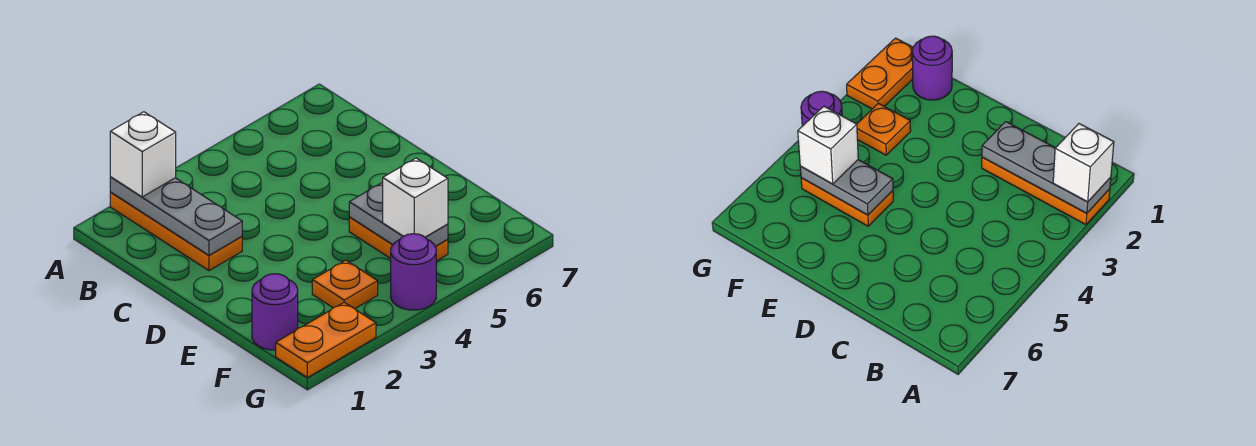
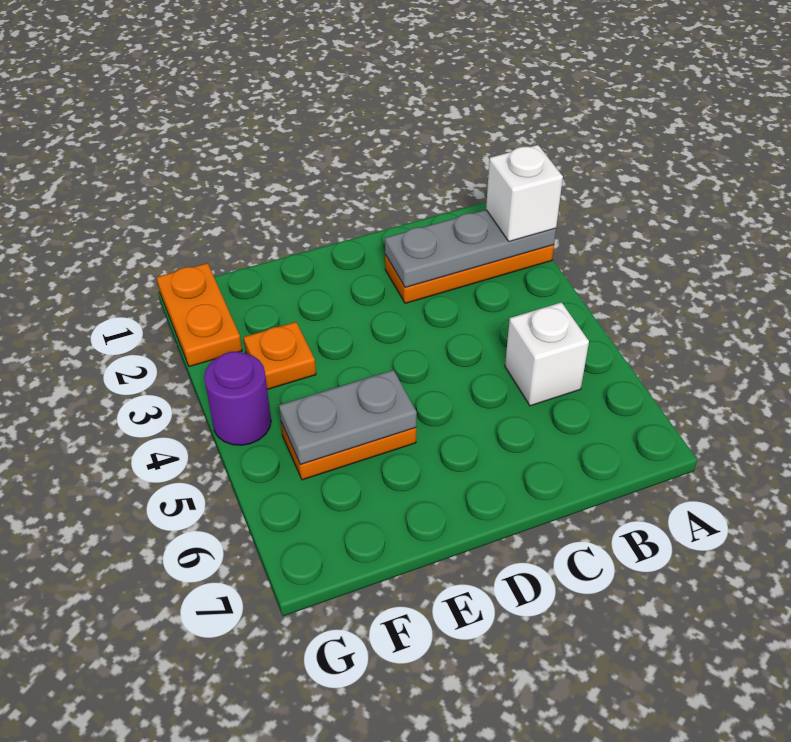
purple 1x1 round brick [252,274,298,350] -> none
white 1x1 brick [383,158,448,237] -> white 1x1 brick moved to [505,302,589,406]

